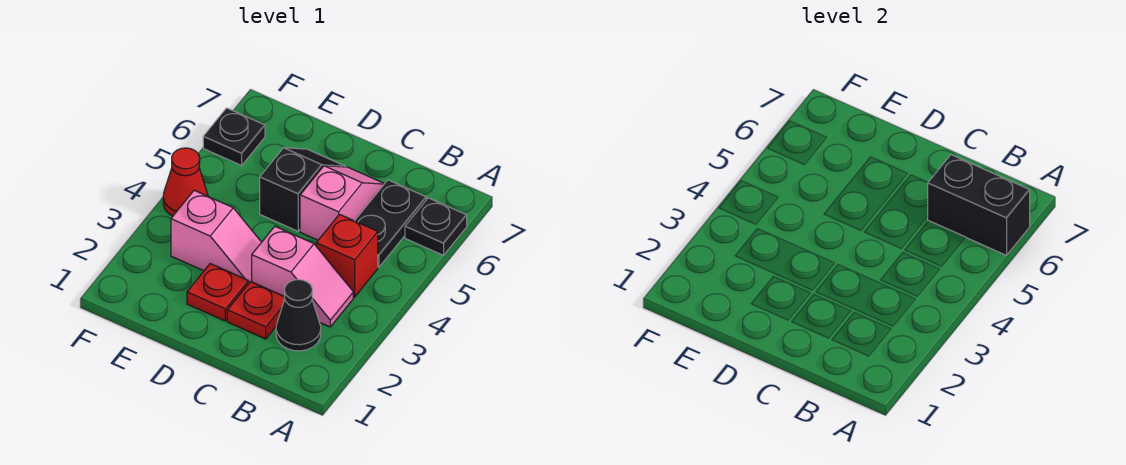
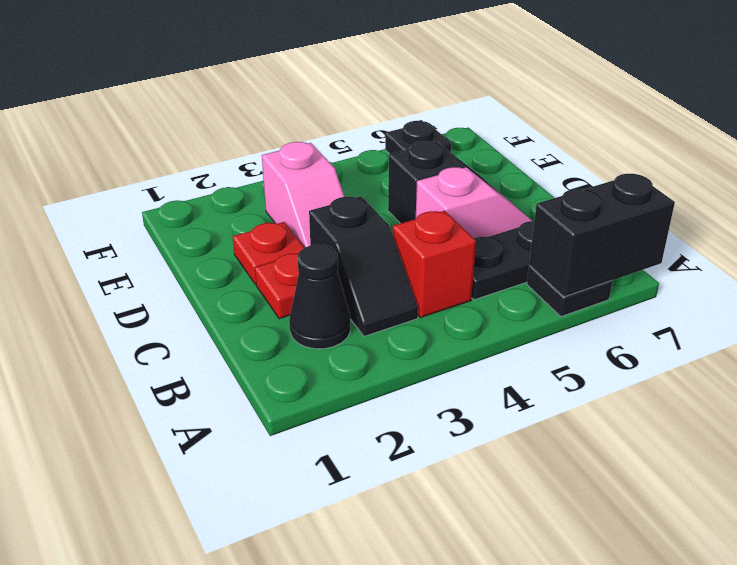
black 1x2 brick [927,155,1030,255] -> black 1x2 brick turned to [529,174,675,297]
pink 1x2 slope [252,226,353,327] -> black 1x2 slope [309,196,418,336]
red 1x1 cone [163,148,208,216] -> none

